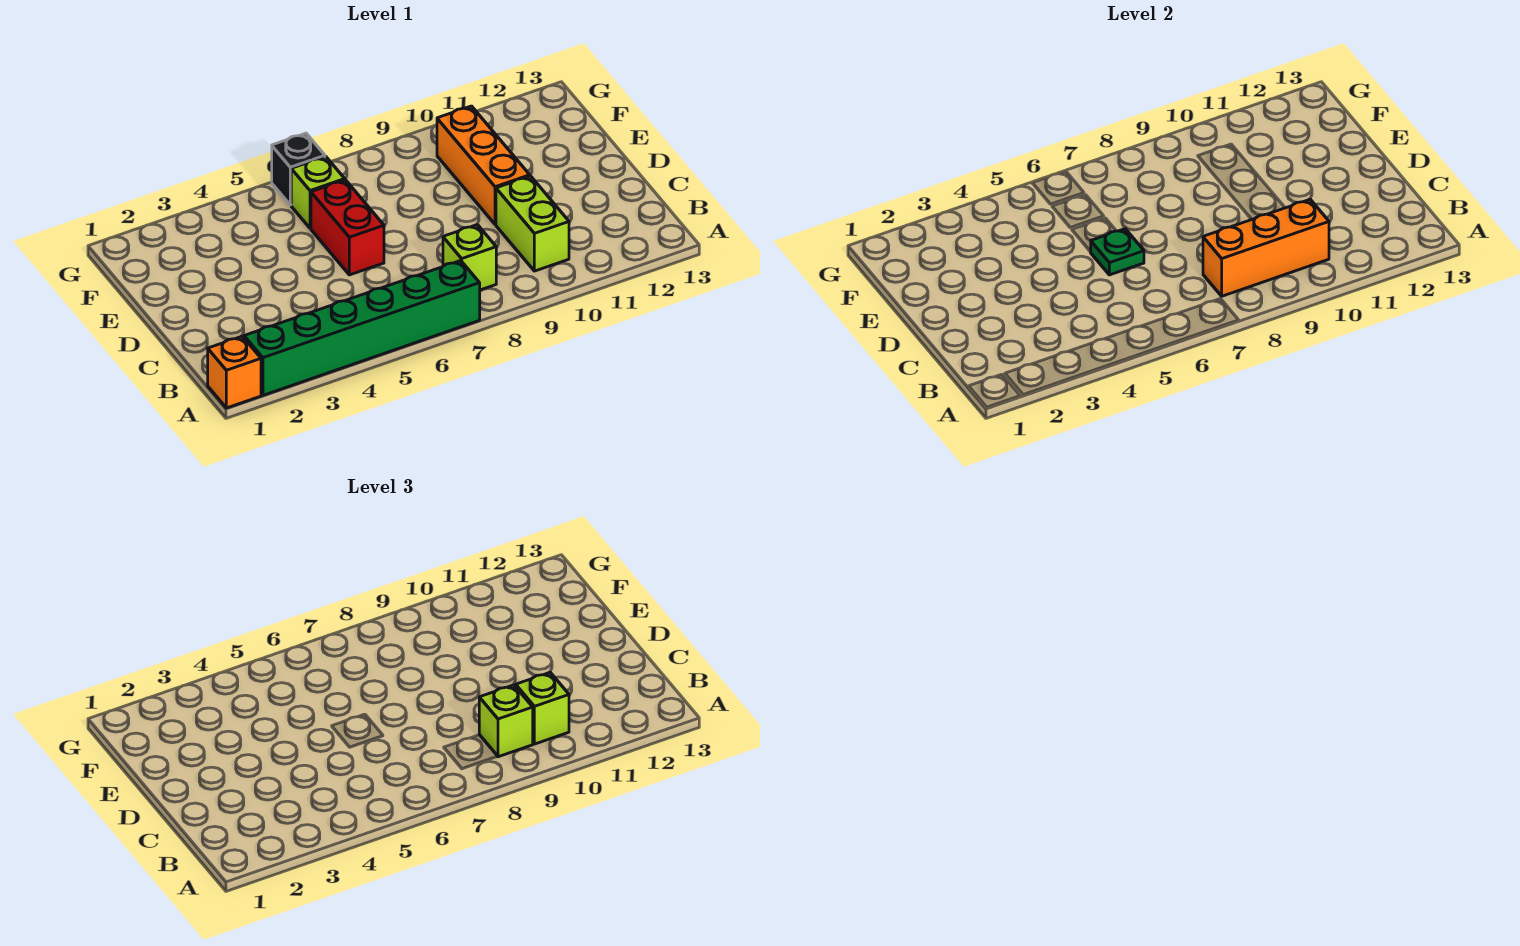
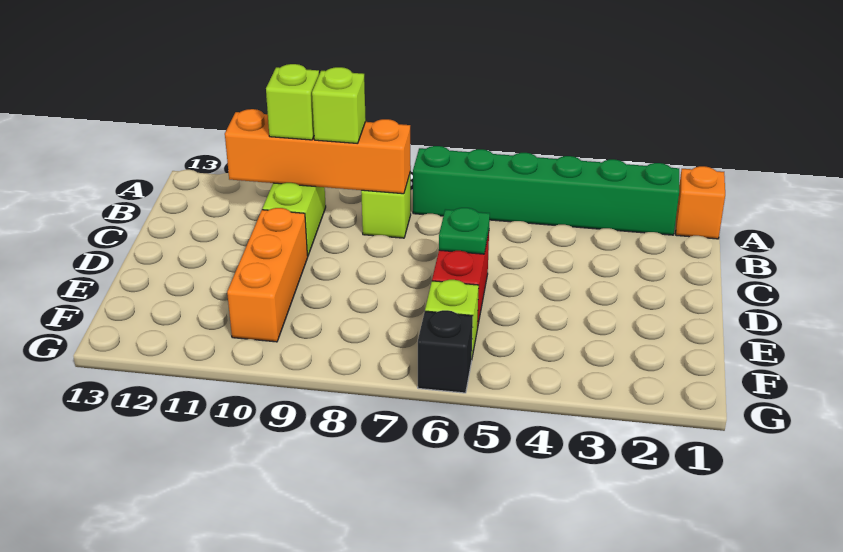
orange 1x3 brick [1203,199,1329,296] -> orange 1x4 brick [225,109,411,194]

